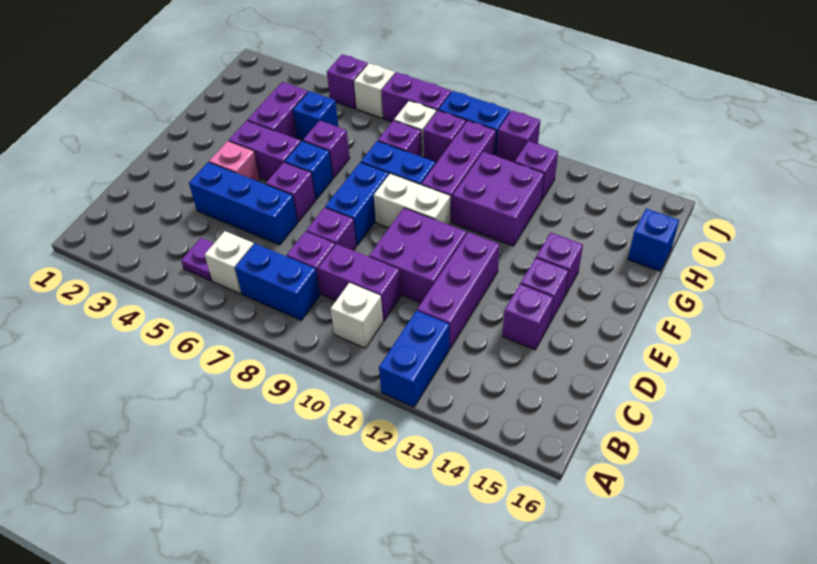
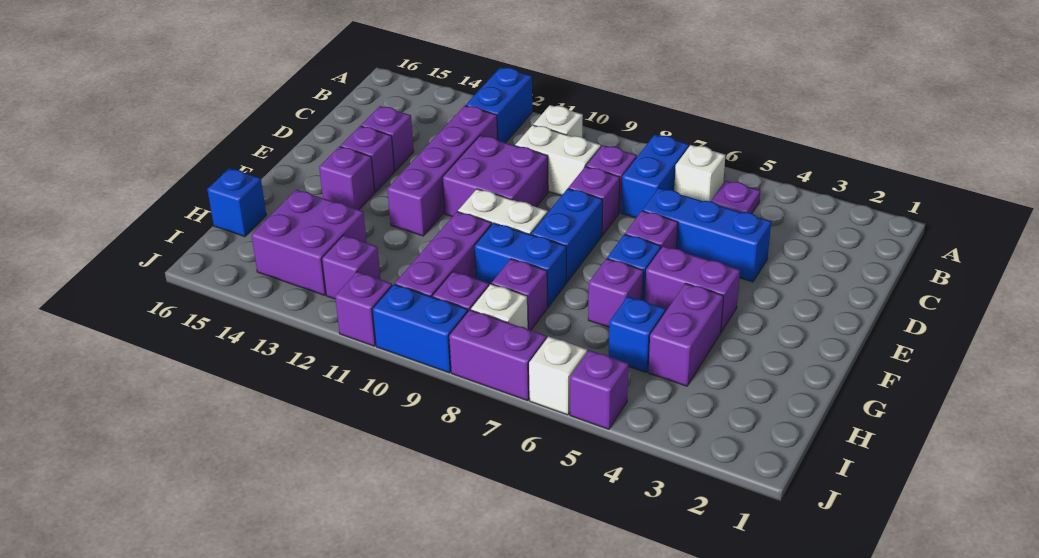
blue 1x2 brick [235,244,320,320] -> blue 1x2 brick turned to [621,135,689,218]
purple 1x2 brick [318,244,401,321] -> white 1x2 brick [515,125,601,195]
purple 1x3 brick [417,232,500,349] -> purple 1x4 brick [387,106,498,236]
pink 1x1 brick [209,141,260,181] -> none
purple 2x2 brick [453,152,544,246] -> purple 2x2 brick moved to [251,190,367,295]

